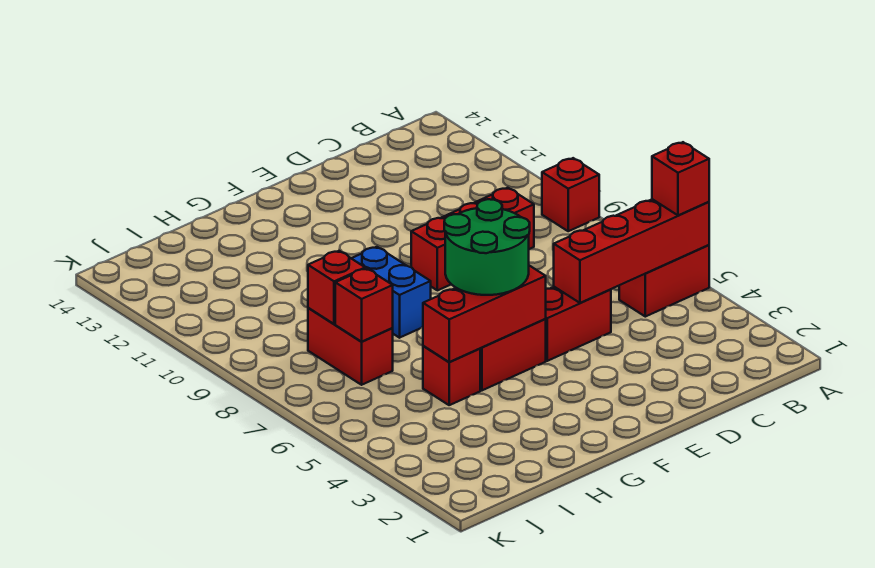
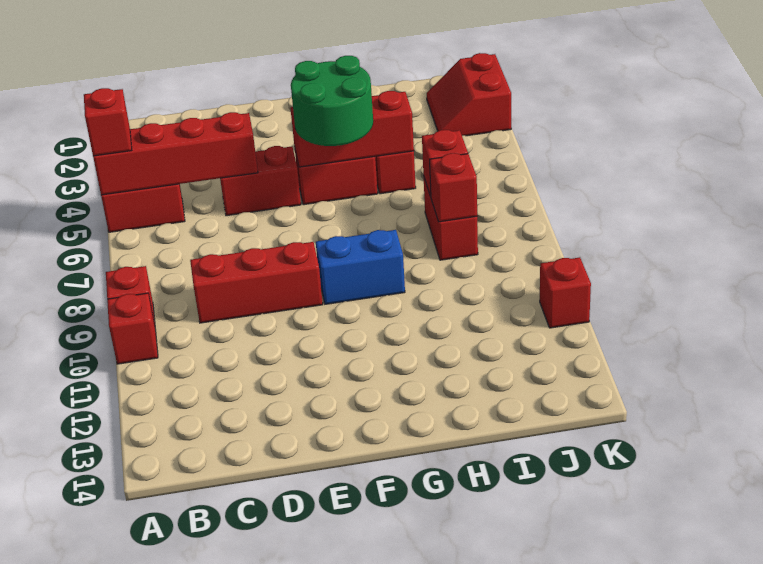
none -> red 1x1 brick [107,293,158,364]
blue 1x2 brick [351,247,431,338] -> blue 1x2 brick turned to [316,230,405,304]
none -> red 2x2 slope [427,53,511,136]
none -> red 1x1 brick [540,257,591,328]

